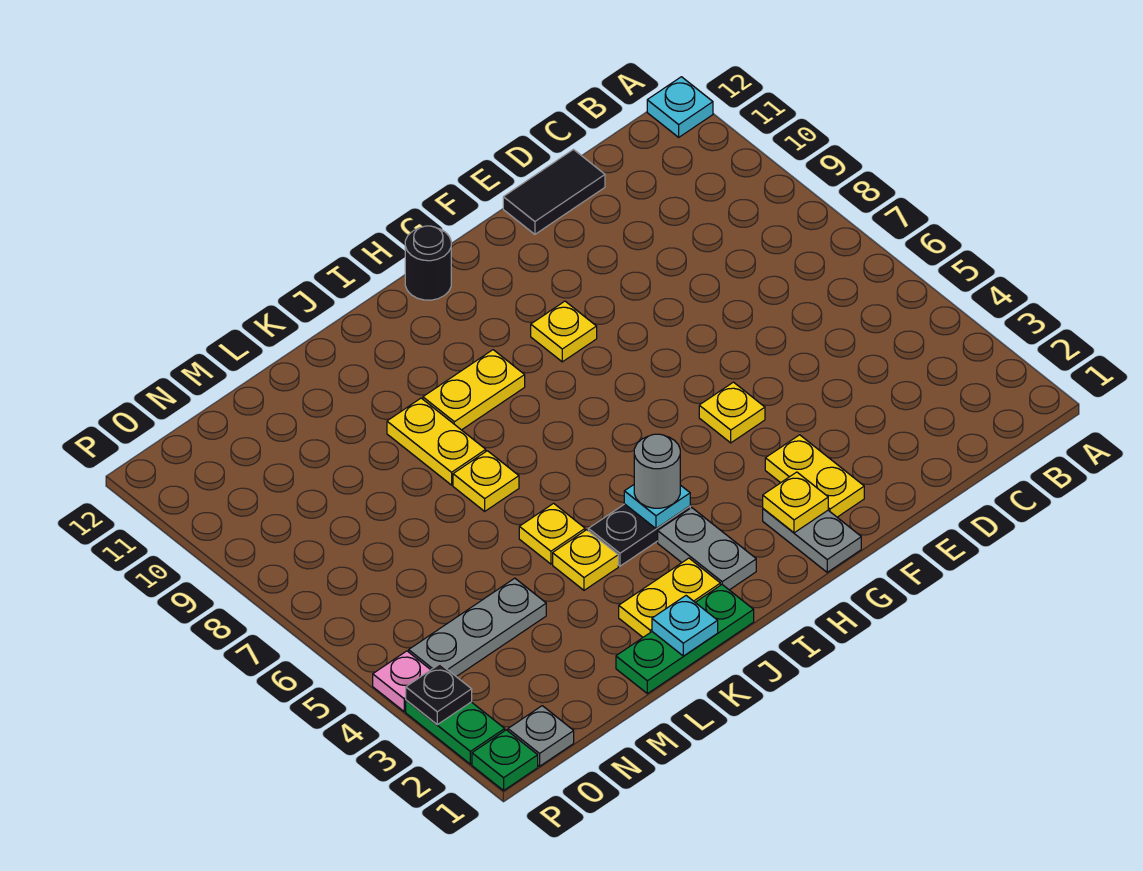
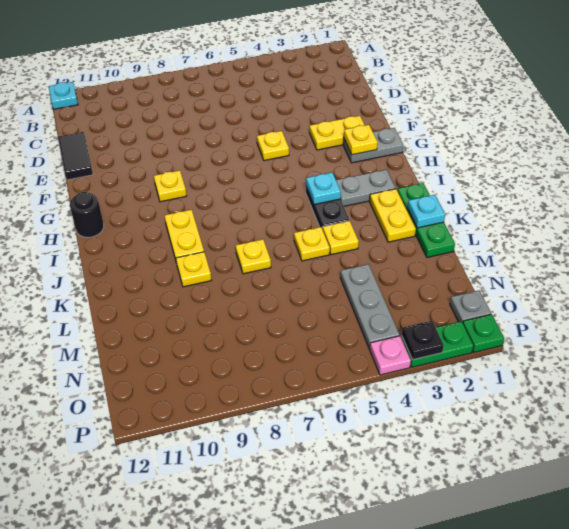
grey 1x1 round brick [634,434,680,508] -> none
yellow 1x2 plate [387,398,486,485] -> yellow 1x1 plate [176,252,211,287]

